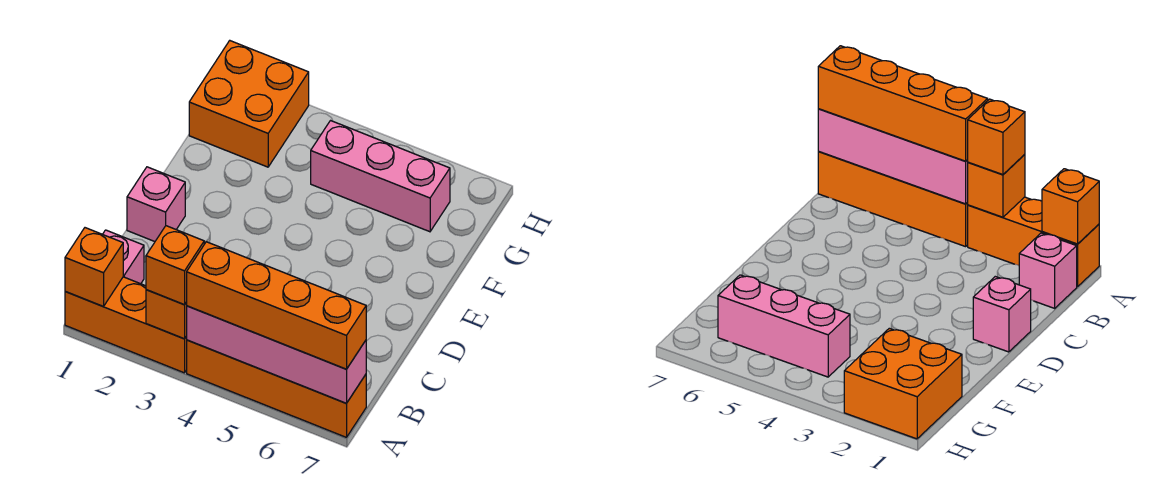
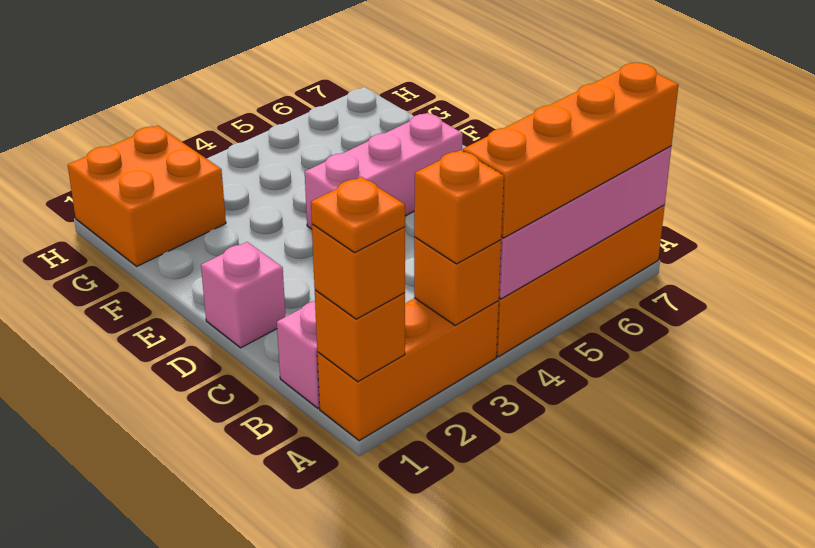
none -> orange 1x1 brick [312,224,405,319]
none -> orange 1x1 plate [311,177,405,253]
pink 1x3 brick [311,121,450,232] -> pink 1x3 brick moved to [305,113,463,229]

